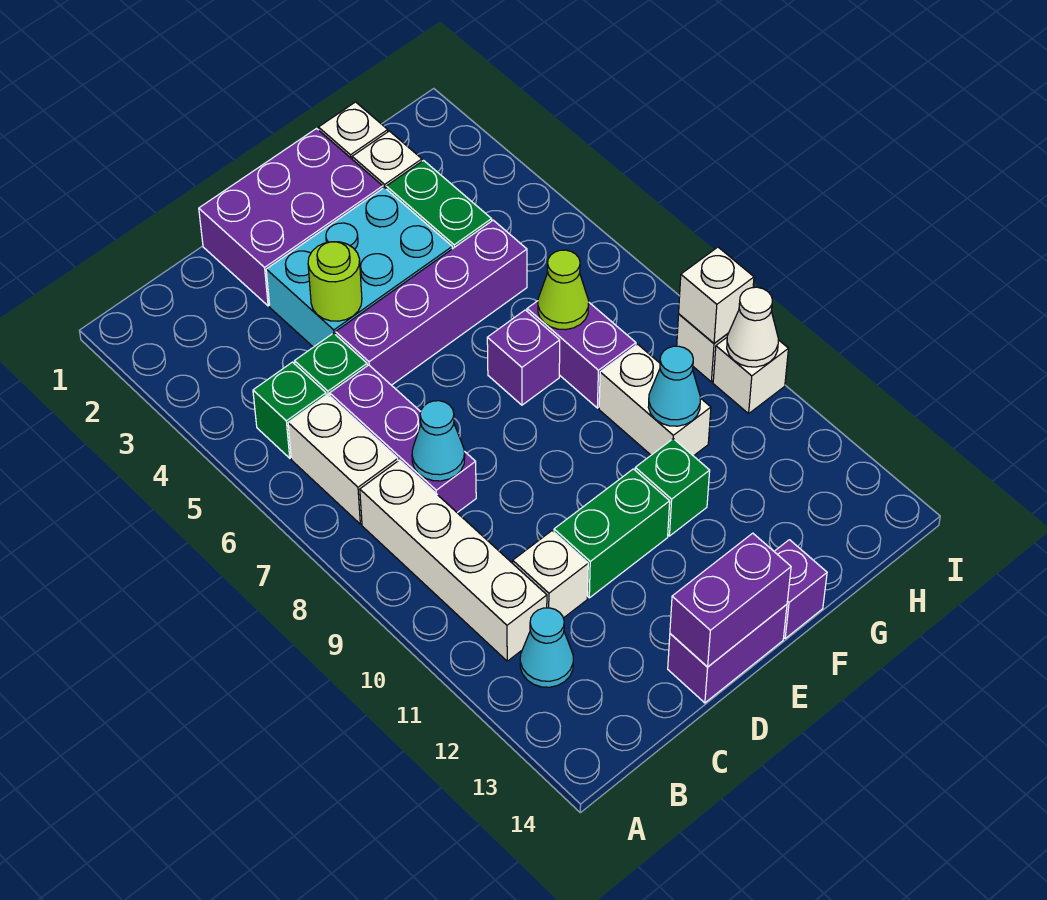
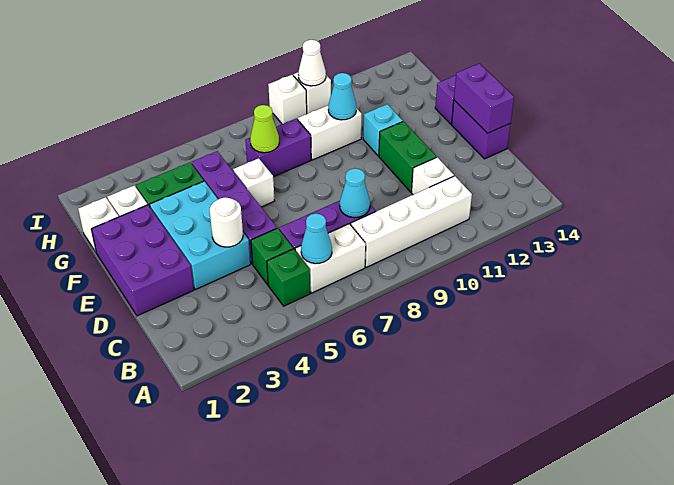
cyan 1x1 cone [520,608,573,687] -> cyan 1x1 cone moved to [301,214,332,264]
lime 1x1 round brick [308,242,362,321] -> white 1x1 round brick [210,197,243,247]
purple 1x1 brick [487,310,560,405] -> none
green 1x1 brick [635,439,710,536] -> cyan 1x1 brick [363,104,403,156]
white 1x1 brick [679,247,754,343] -> white 1x1 brick moved to [233,158,274,207]

